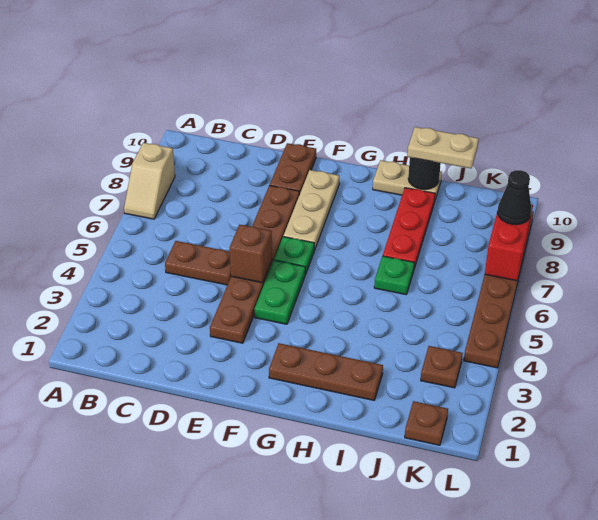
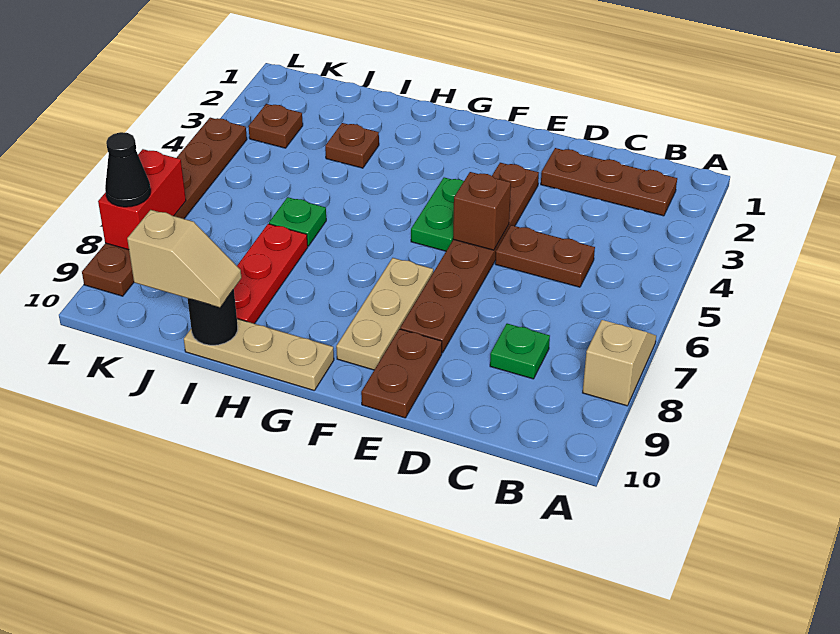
green 1x1 plate [274,237,314,274] -> green 1x1 plate moved to [490,324,550,379]
brown 1x3 plate [269,343,383,400] -> brown 1x3 plate moved to [541,148,677,216]
tan 1x2 plate [373,160,442,200] -> tan 1x3 plate [184,319,334,390]
tan 1x2 plate [407,127,479,168] -> tan 1x2 slope [127,210,242,307]
brown 1x1 plate [405,401,448,445] -> brown 1x1 plate moved to [325,123,379,168]

